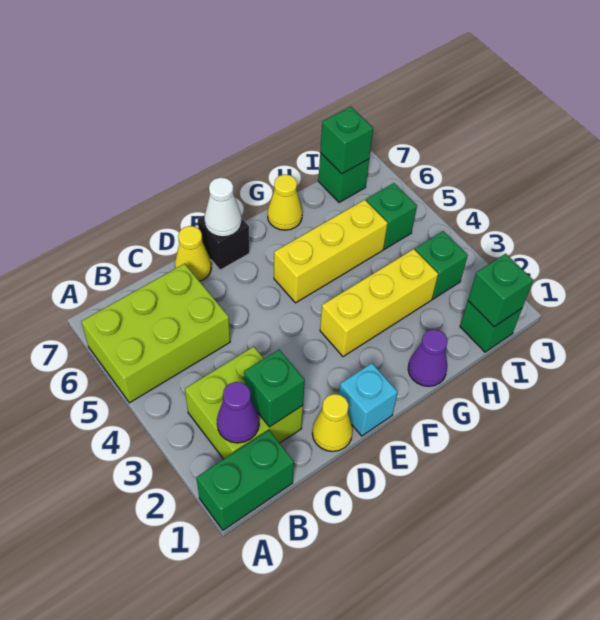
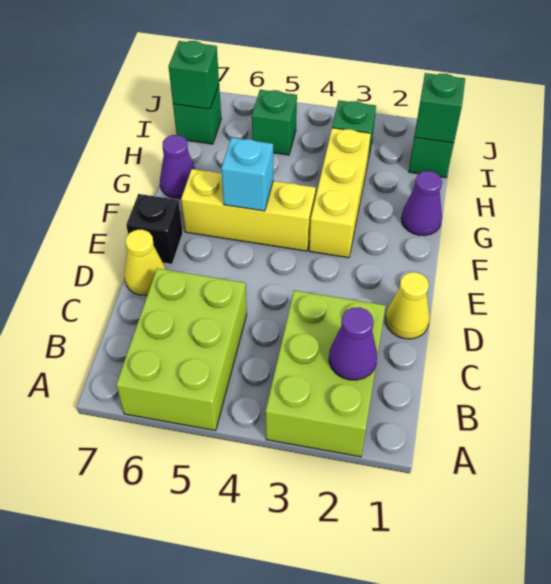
green 1x2 brick [197,430,294,530] -> none
lime 2x2 brick [185,347,303,459] -> lime 2x3 brick [266,290,386,457]
green 1x1 brick [244,350,305,427] -> none
cyan 1x1 brick [339,363,398,436] -> cyan 1x1 brick moved to [221,138,273,211]
white 1x1 cone [204,177,242,237] -> none
yellow 1x3 brick [274,200,388,303] -> yellow 1x3 brick turned to [181,169,316,251]
yellow 1x1 cone [268,175,302,230] -> purple 1x1 cone [160,135,195,199]

